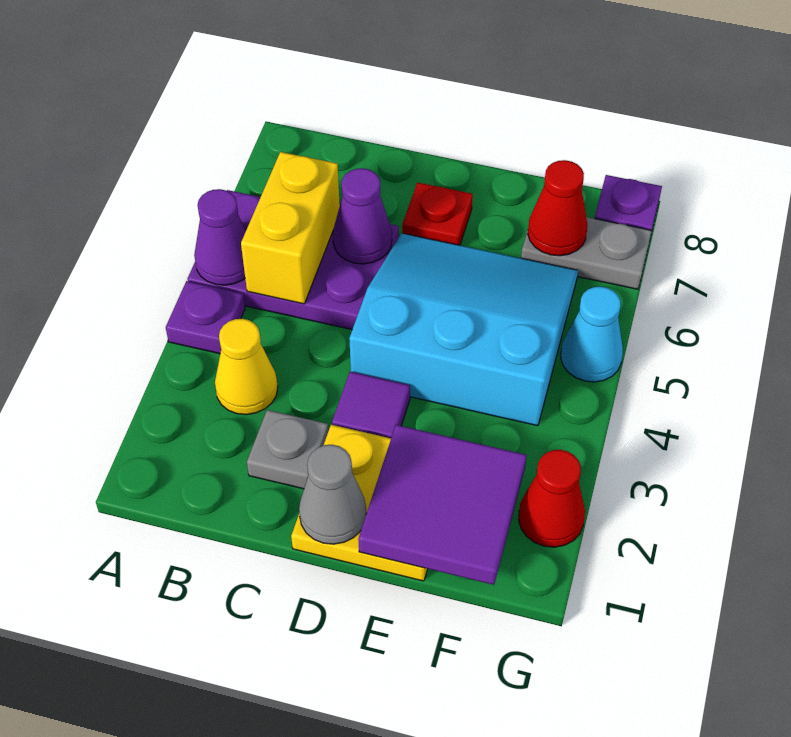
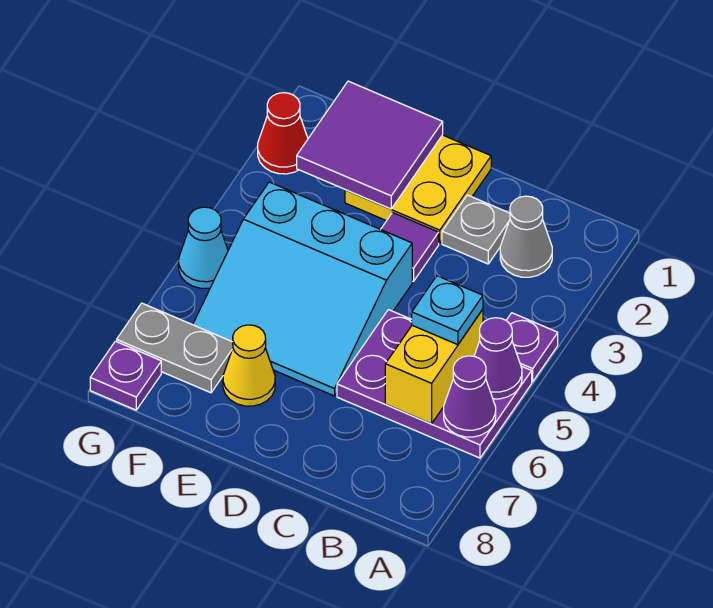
yellow 1x1 cone [215,319,278,415] -> yellow 1x1 cone moved to [223,325,275,406]
none -> cyan 1x1 plate [412,276,483,345]
purple 1x1 cone [333,168,392,264] -> purple 1x1 cone moved to [444,356,496,437]
grey 1x1 cone [299,445,366,544] -> grey 1x1 cone moved to [500,196,552,277]
red 1x1 plate [402,183,473,245] -> none
red 1x1 cone [528,160,587,256] -> none

